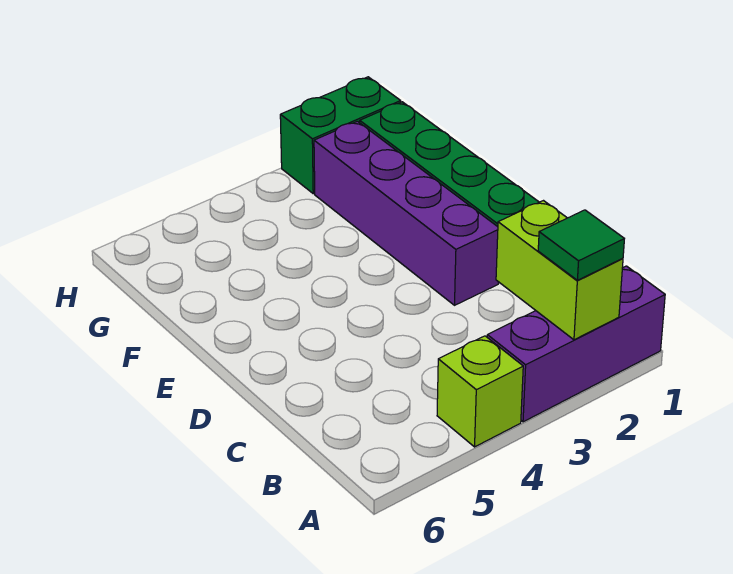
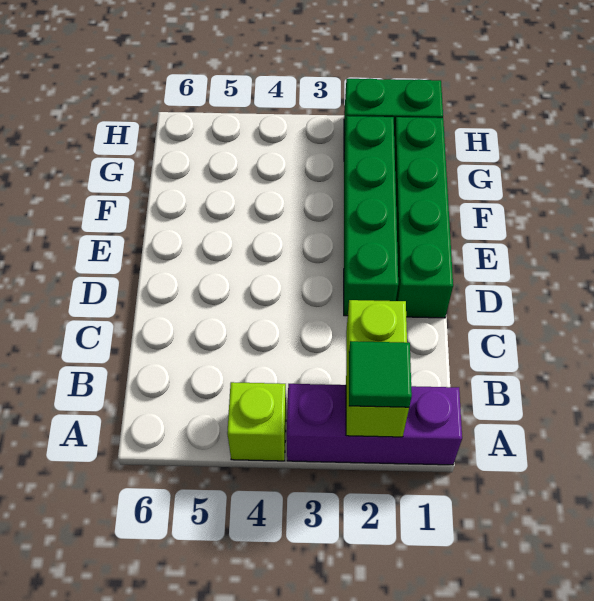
purple 1x4 brick [314,121,498,305] -> green 1x4 brick [344,116,398,316]

